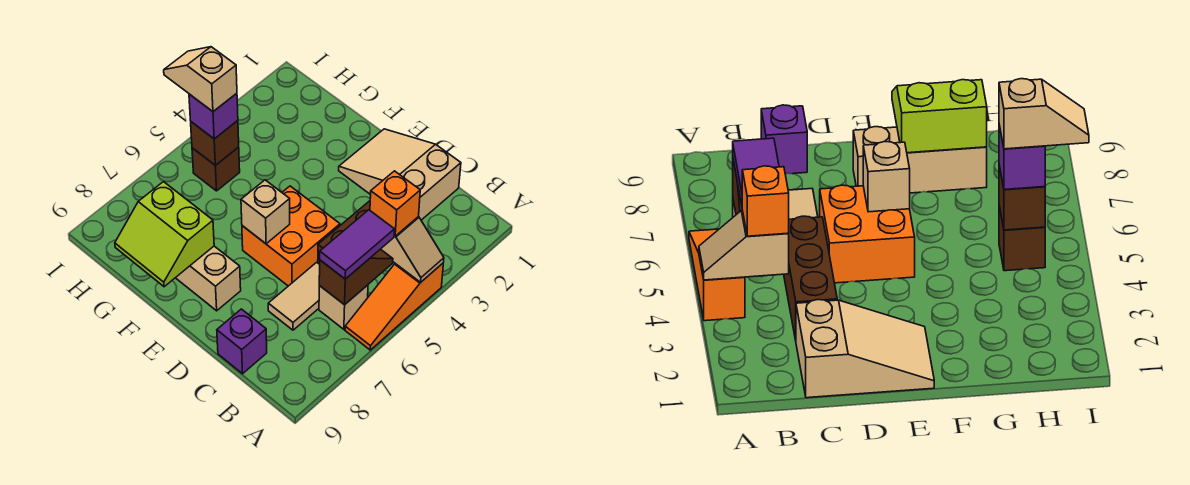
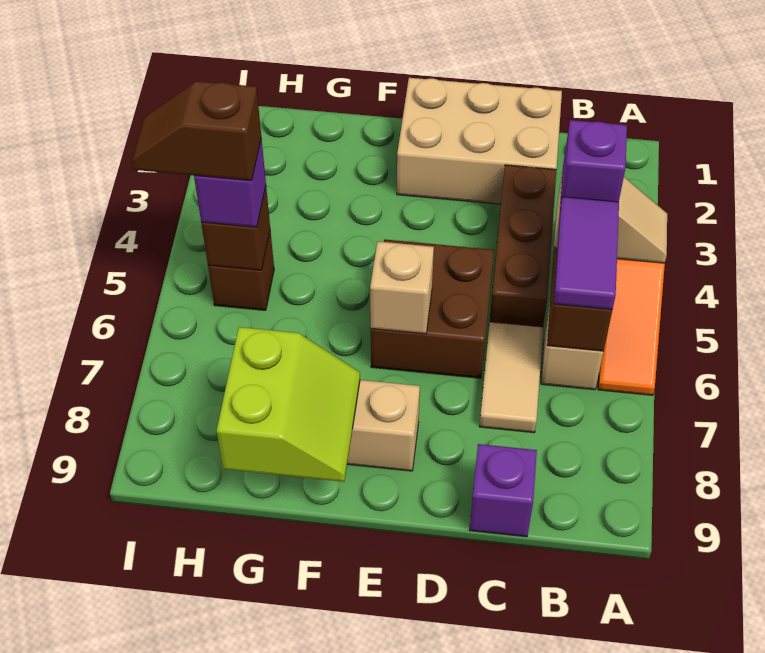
orange 1x1 brick [370,171,420,236] -> purple 1x1 brick [560,120,627,206]
tan 2x3 slope [339,129,461,220] -> tan 2x3 brick [397,78,562,204]
orange 2x2 brick [242,186,340,286] -> brown 2x2 brick [371,240,494,378]
lime 2x2 slope [115,182,214,287] -> lime 2x2 slope turned to [217,327,360,482]
tan 1x2 slope [164,47,237,111] -> brown 1x2 slope [132,81,261,181]

